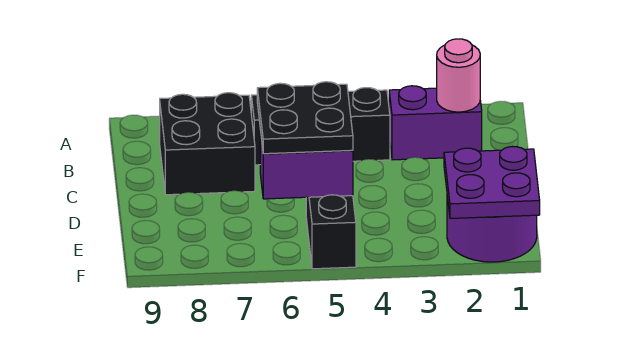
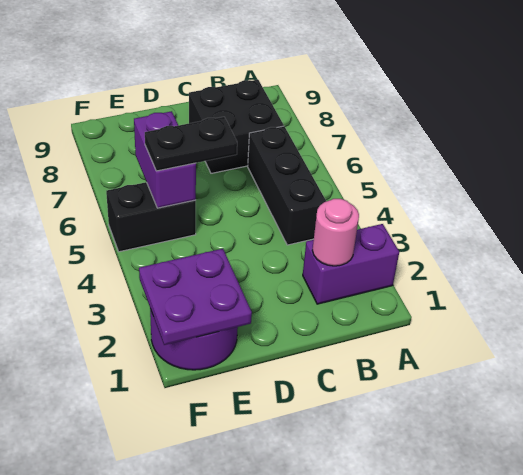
purple 1x2 brick [389,86,482,160] -> purple 1x2 brick turned to [303,224,399,304]
black 2x2 plate [257,82,353,154] -> black 1x2 plate [145,117,237,171]

